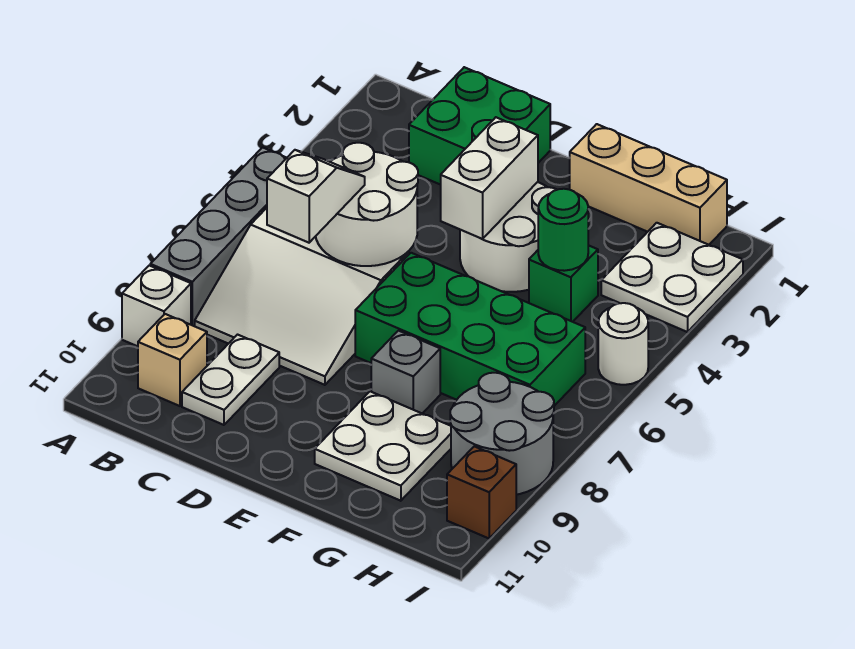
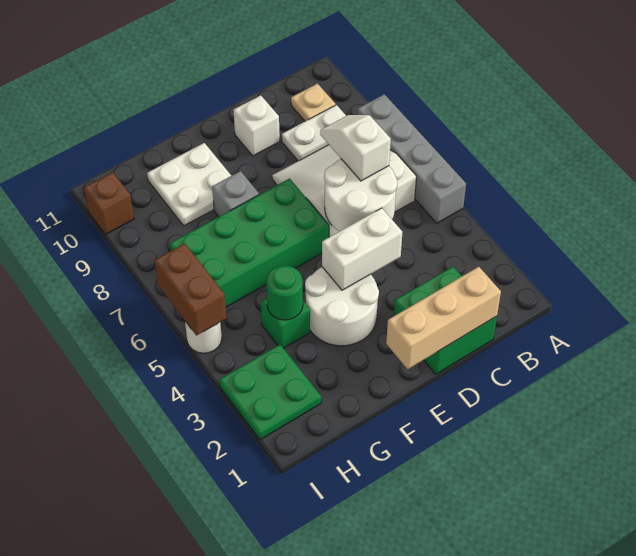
white 1x1 brick [122,265,191,346] -> white 1x1 brick moved to [234,95,280,156]
tan 1x1 brick [138,314,207,406] -> tan 1x1 plate [291,84,336,121]
white 1x2 slope [267,150,365,243] -> white 1x2 slope turned to [320,115,391,181]
white 1x2 plate [182,335,279,425] -> white 1x2 plate turned to [282,105,346,161]
white 1x2 brick [441,117,538,239] -> white 1x2 brick turned to [322,208,402,290]
tan 1x3 brick [570,124,727,245] -> tan 1x3 brick moved to [386,267,501,369]
white 2x2 plate [601,223,743,332] -> green 2x2 plate [219,345,321,440]
grey 2x2 round brick [450,373,554,495] -> none
none -> brown 1x2 brick [155,244,227,335]

